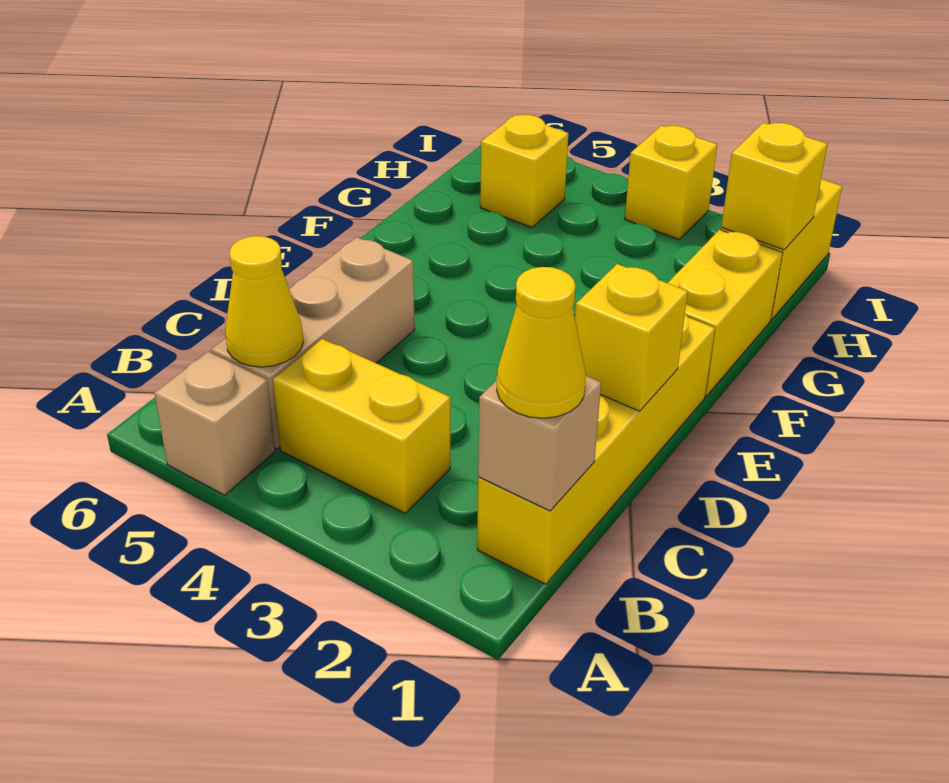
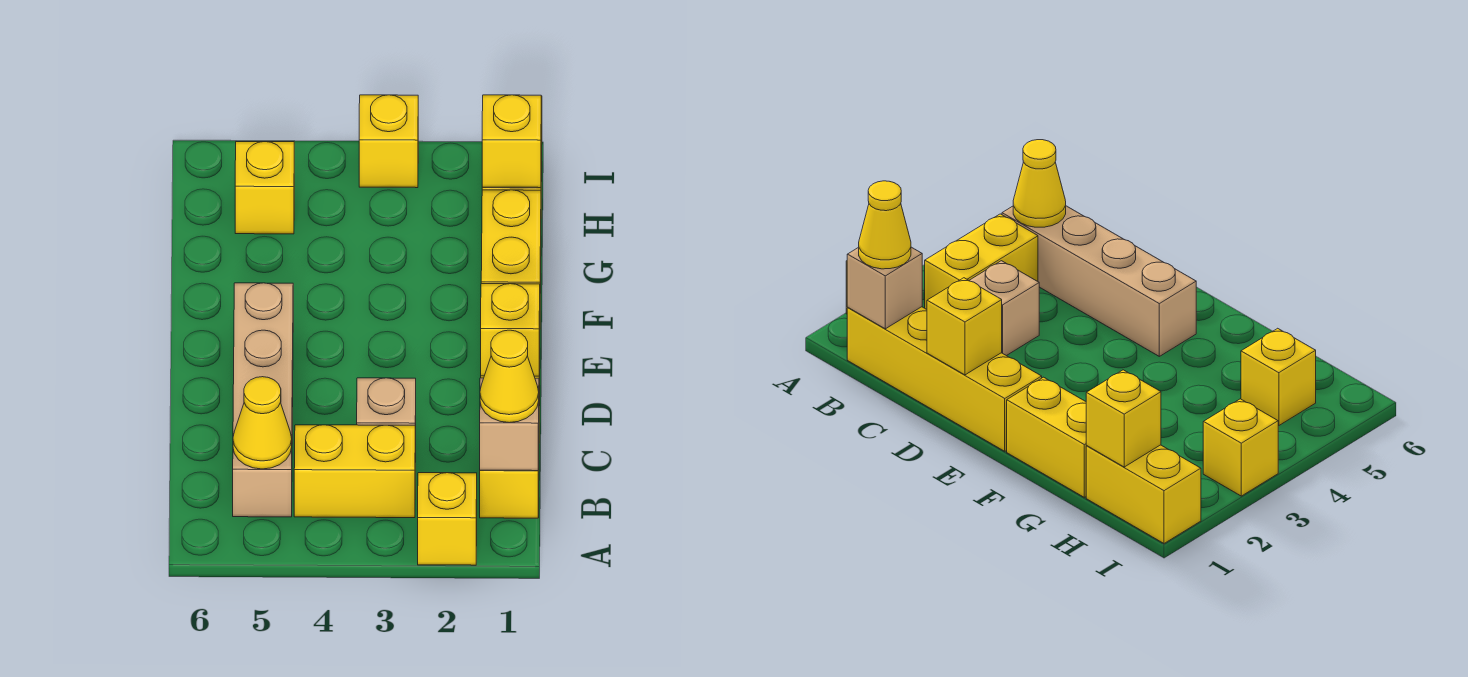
none -> yellow 1x1 brick [418,473,477,565]
tan 1x1 brick [154,352,275,495] -> tan 1x1 brick moved to [357,378,416,462]
tan 1x3 brick [211,237,415,449] -> tan 1x4 brick [233,283,293,517]

